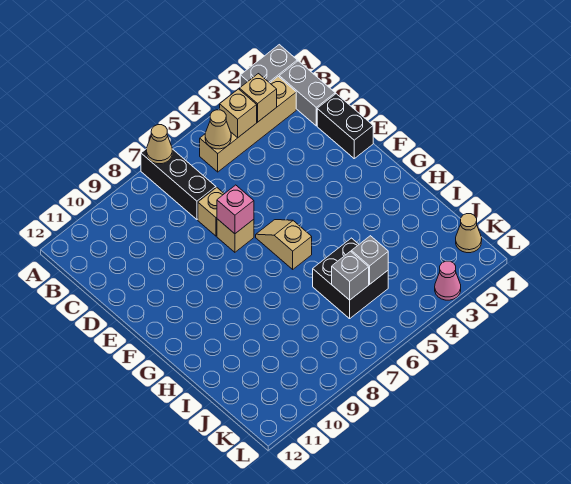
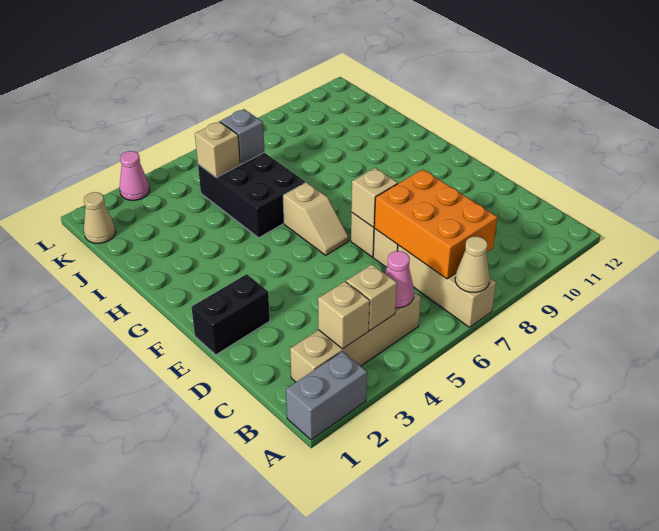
black 1x3 brick [141,149,216,219] -> tan 1x3 brick [398,245,496,327]
grey 1x2 brick [279,61,335,126] -> none
tan 1x1 cone [205,110,231,149] -> pink 1x1 cone [385,251,414,308]
none -> orange 2x3 brick [374,169,497,279]
black 1x2 brick [317,94,373,158] -> black 1x2 brick turned to [192,274,270,355]
pink 1x1 brick [217,185,254,234] -> tan 1x1 brick [351,168,398,227]
black 2x2 brick [313,238,388,319] -> black 2x3 brick [198,153,306,238]
grey 1x1 brick [351,236,388,285] -> tan 1x1 brick [195,122,240,177]

